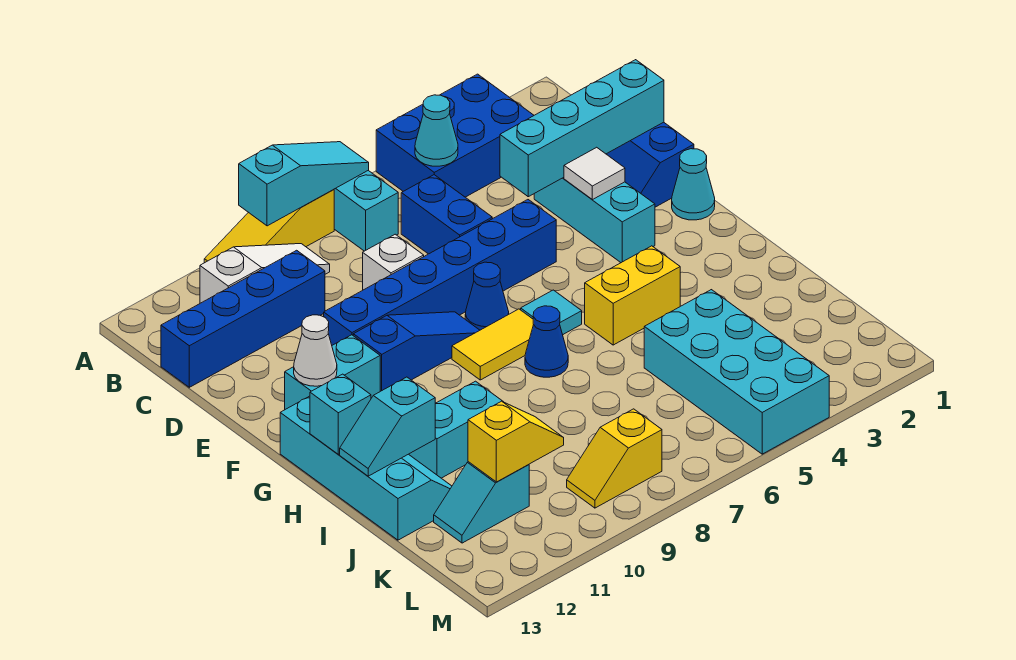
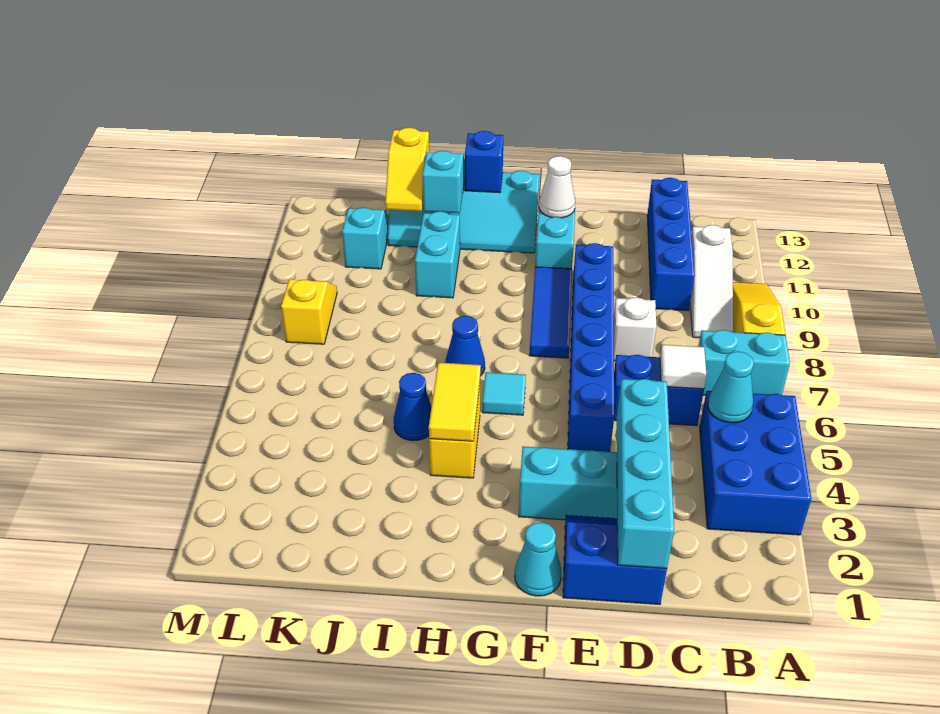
cyan 1x3 slope [239,142,369,226] -> none
white 1x1 tile [564,147,625,200] -> white 1x1 tile moved to [660,345,707,389]
blue 1x1 cone [465,262,509,330] -> blue 1x1 cone moved to [394,373,432,441]
blue 1x3 slope [353,312,480,391] -> blue 1x3 tile [529,267,572,358]
yellow 1x2 tile [452,309,534,380] -> yellow 1x2 tile moved to [429,363,481,441]
cyan 1x1 brick [310,374,371,454] -> blue 1x1 brick [465,131,504,193]
cyan 2x4 brick [644,290,829,454] -> none
yellow 1x2 slope [468,401,564,482] -> yellow 1x2 slope moved to [385,128,429,211]

